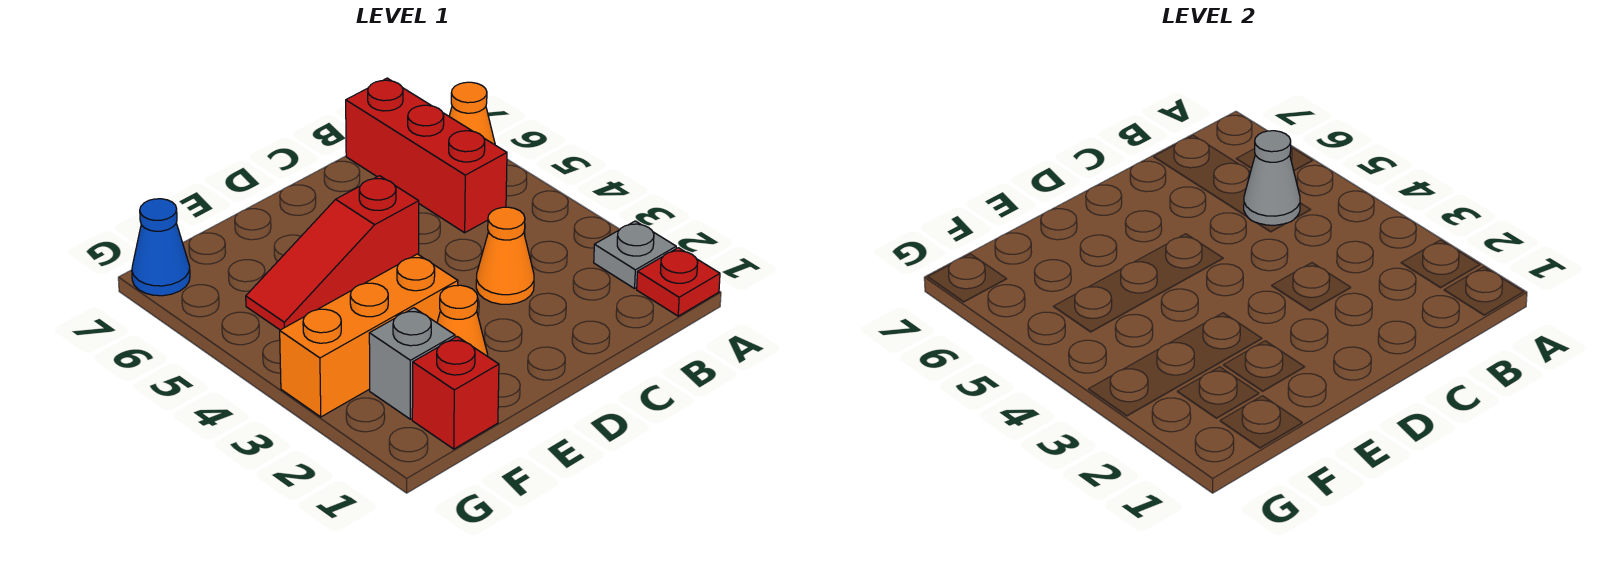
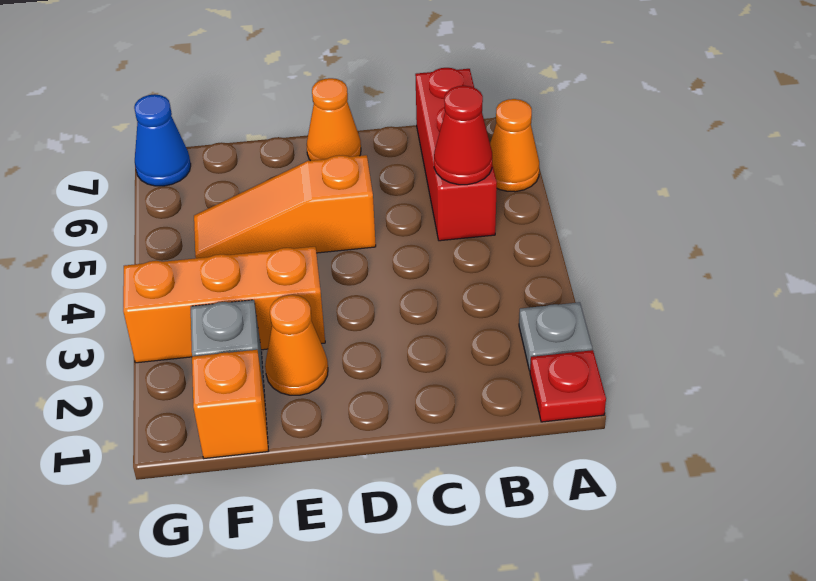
grey 1x1 cone [1244,131,1300,225] -> red 1x1 cone [434,86,492,185]
orange 1x1 cone [476,207,534,304] -> orange 1x1 cone moved to [307,78,361,161]
red 1x3 slope [246,176,419,330] -> orange 1x3 slope [194,155,376,258]
red 1x1 brick [412,337,499,449] -> orange 1x1 brick [192,350,268,458]

